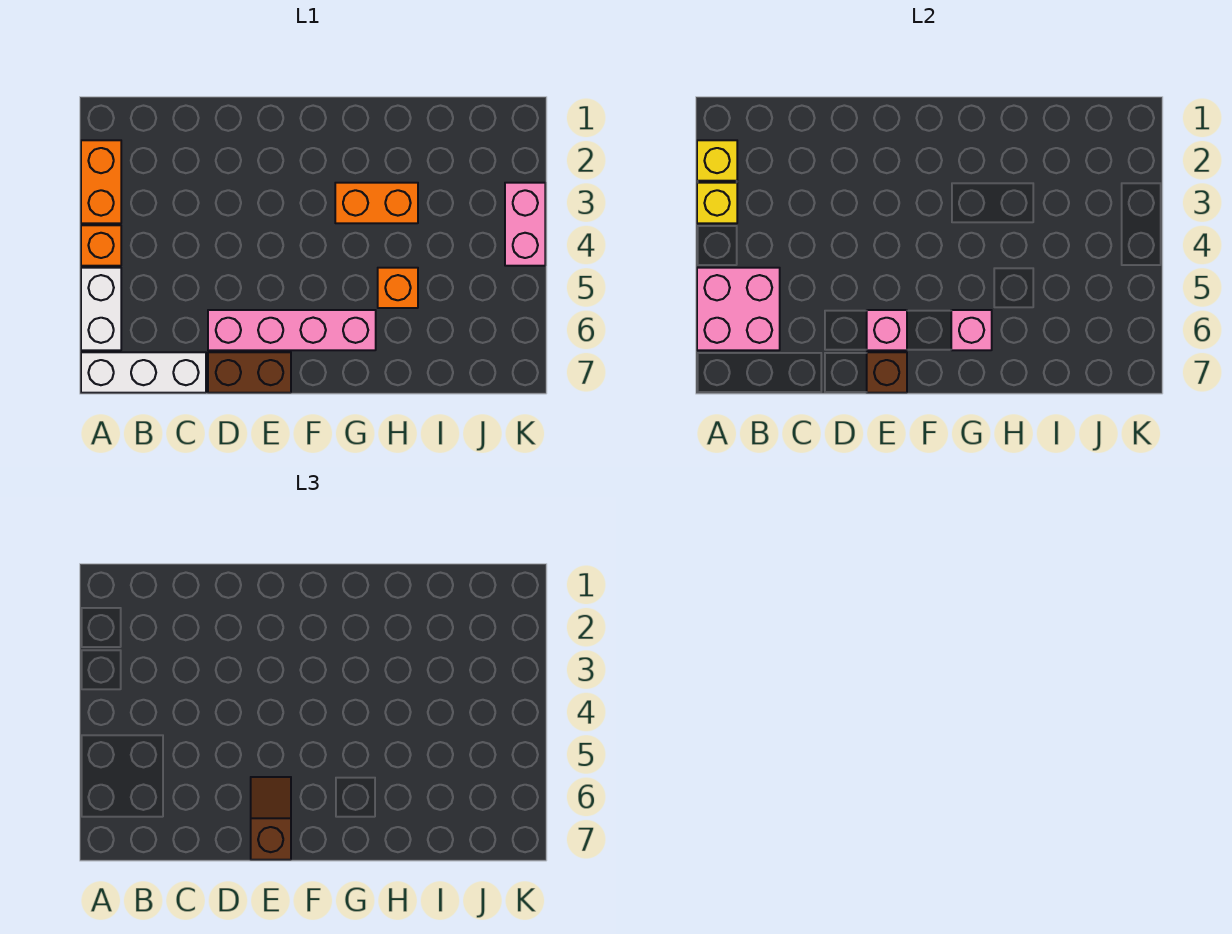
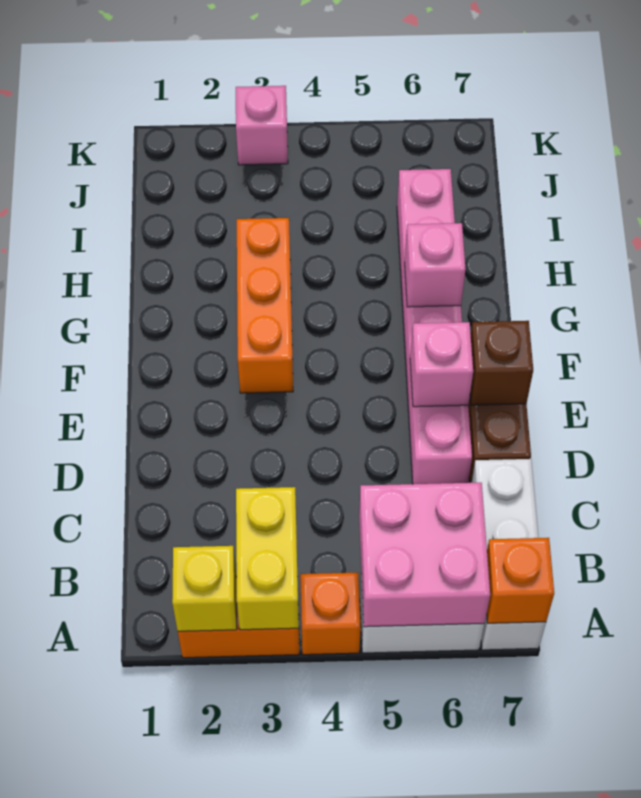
yellow 1x1 brick [697,183,737,223] -> yellow 1x2 brick [236,487,299,630]
pink 1x4 brick [208,310,376,350] -> pink 1x6 brick [397,169,472,484]
brown 1x2 slope [251,777,291,860] -> none
orange 1x2 brick [335,183,418,223] -> orange 1x3 brick [237,218,293,393]
orange 1x1 brick [378,268,418,308] -> orange 1x1 brick moved to [487,538,554,623]
pink 1x2 brick [505,183,545,266] -> pink 1x1 brick [236,86,288,165]

